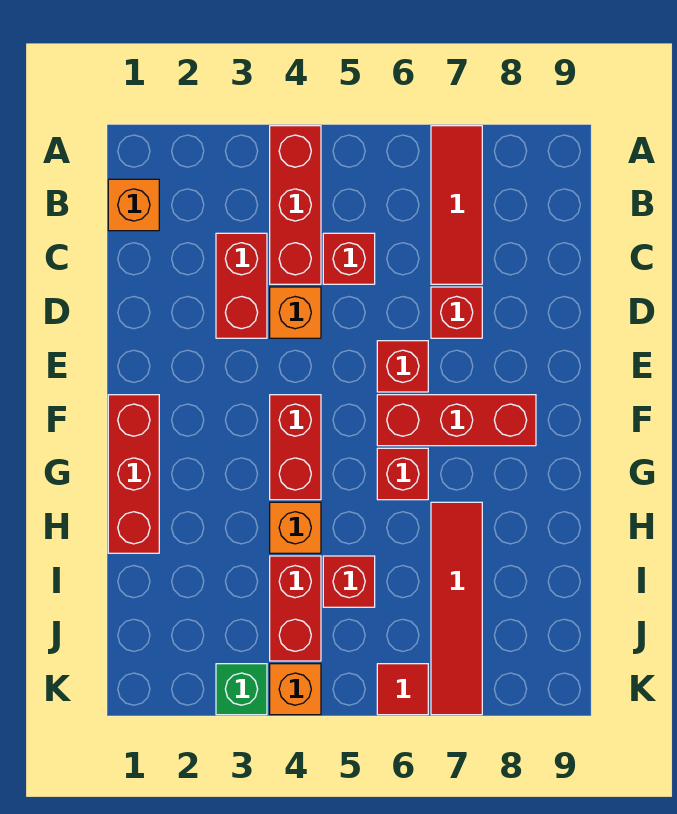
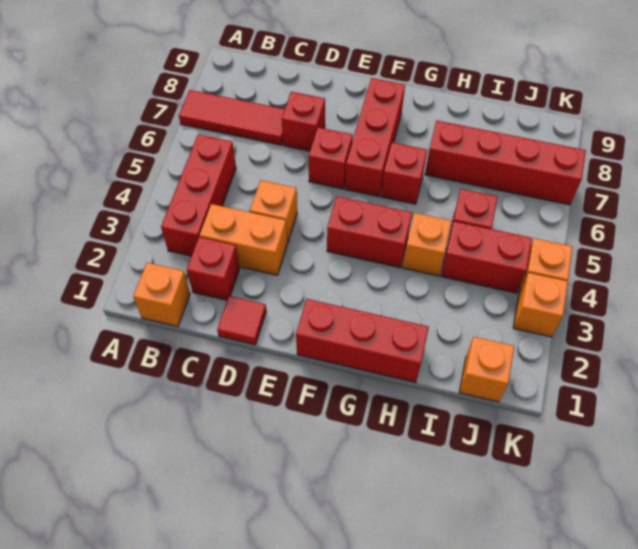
red 1x3 brick [270,126,321,284] -> red 1x3 brick turned to [161,134,236,256]
red 1x2 brick [216,233,267,338] -> orange 1x2 brick [199,204,287,275]
red 1x1 brick [323,233,375,284] -> red 1x1 brick moved to [187,237,240,300]
red 1x4 tile [431,502,482,715] -> red 1x4 brick [425,121,586,205]
none -> orange 1x1 brick [459,337,514,402]
green 1x1 brick [216,664,267,715] -> orange 1x1 brick [513,273,568,337]
red 1x1 tile [377,664,428,715] -> red 1x1 tile moved to [217,296,266,345]

